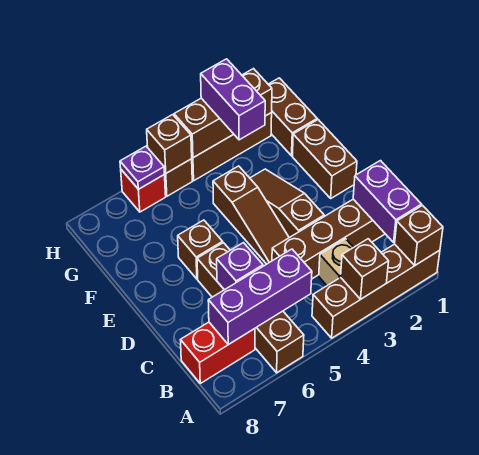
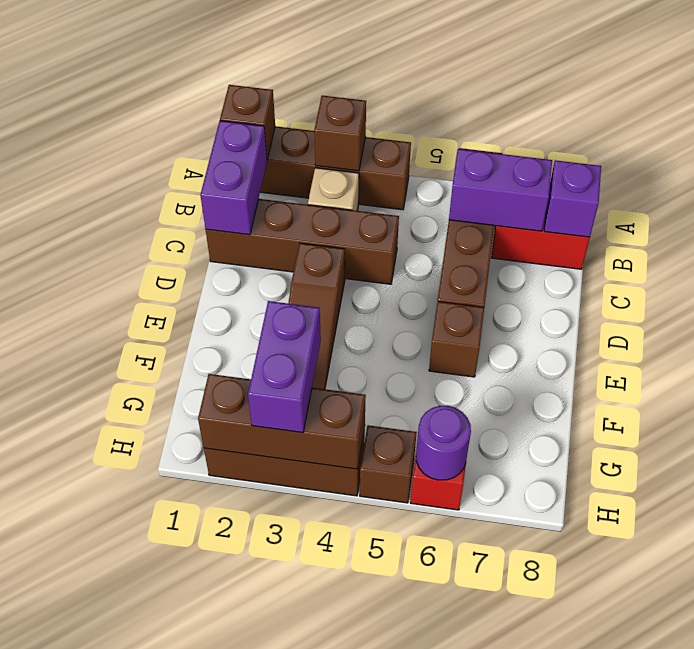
purple 1x3 brick [208,249,312,345] -> purple 1x2 brick [449,149,552,231]
purple 1x1 brick [217,243,263,290] -> purple 1x1 brick moved to [544,160,601,237]
brown 1x3 slope [213,166,289,264] -> none
brown 1x2 brick [292,120,357,198] -> none
brown 1x2 brick [268,78,317,156] -> none
brown 1x1 brick [147,115,192,173] -> none
purple 1x1 plate [120,146,164,189] -> purple 1x1 round brick [416,406,471,480]

